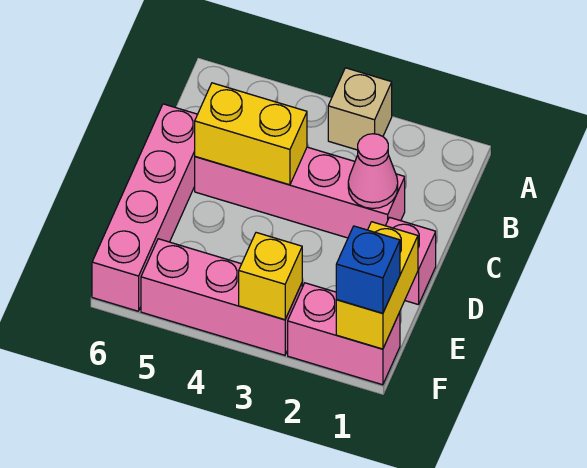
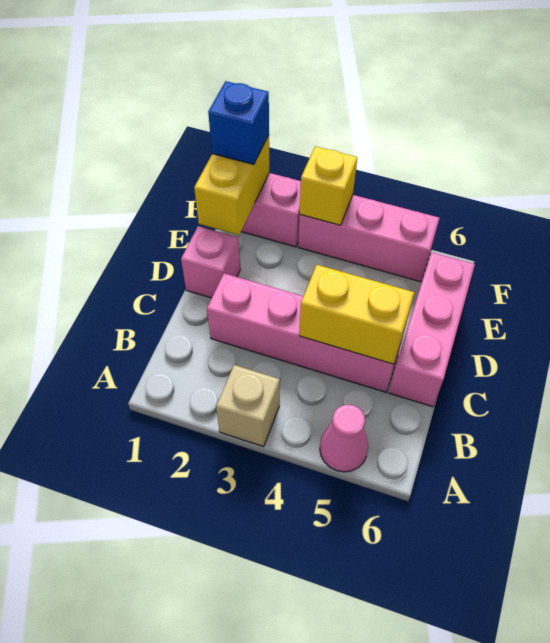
pink 1x1 cone [348,134,398,208] -> pink 1x1 cone moved to [320,405,368,472]
pink 1x4 brick [92,104,198,311] -> pink 1x3 brick [389,252,475,407]

